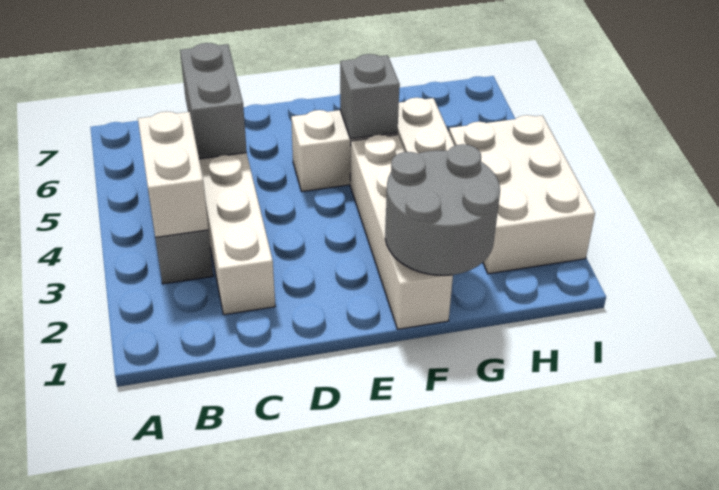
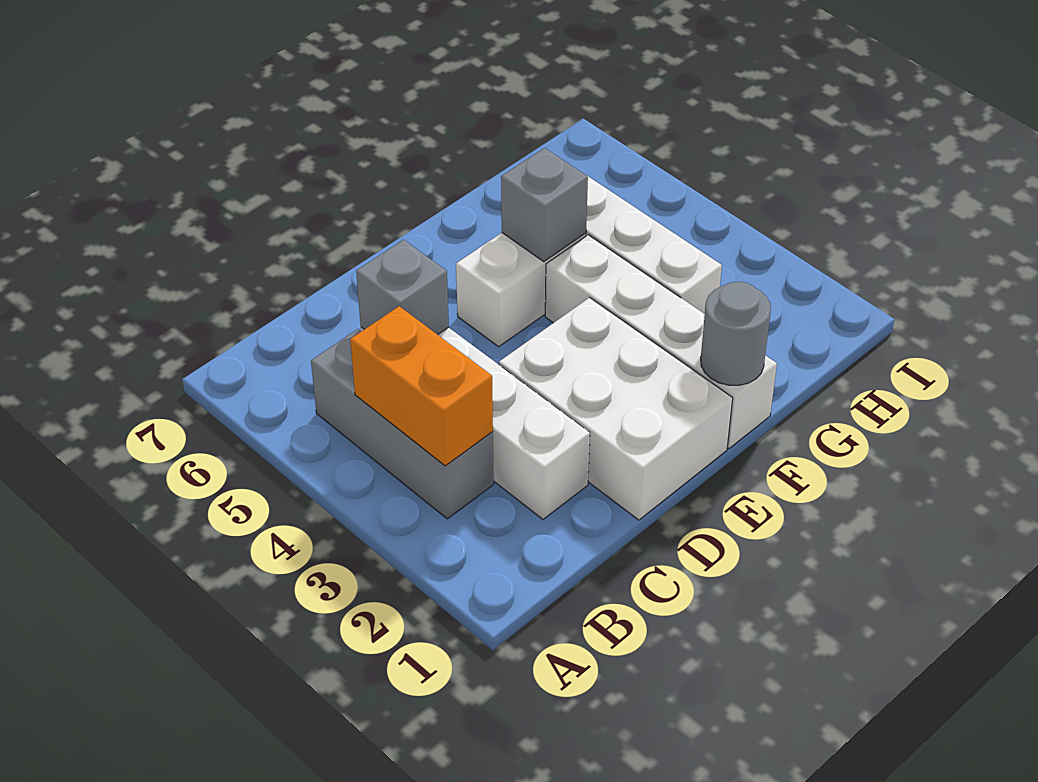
white 1x2 brick [138,111,208,237] -> orange 1x2 brick [350,306,493,466]
grey 1x2 brick [180,43,247,159] -> grey 1x1 brick [356,240,449,335]
grey 2x2 round brick [385,144,500,275] -> grey 1x1 round brick [701,282,771,385]
white 2x3 brick [449,115,595,274] -> white 2x3 brick moved to [499,298,733,520]

